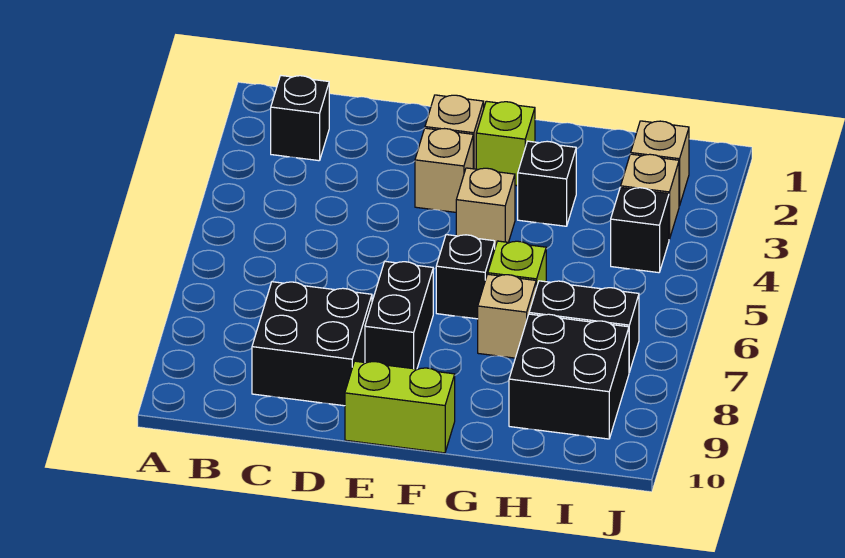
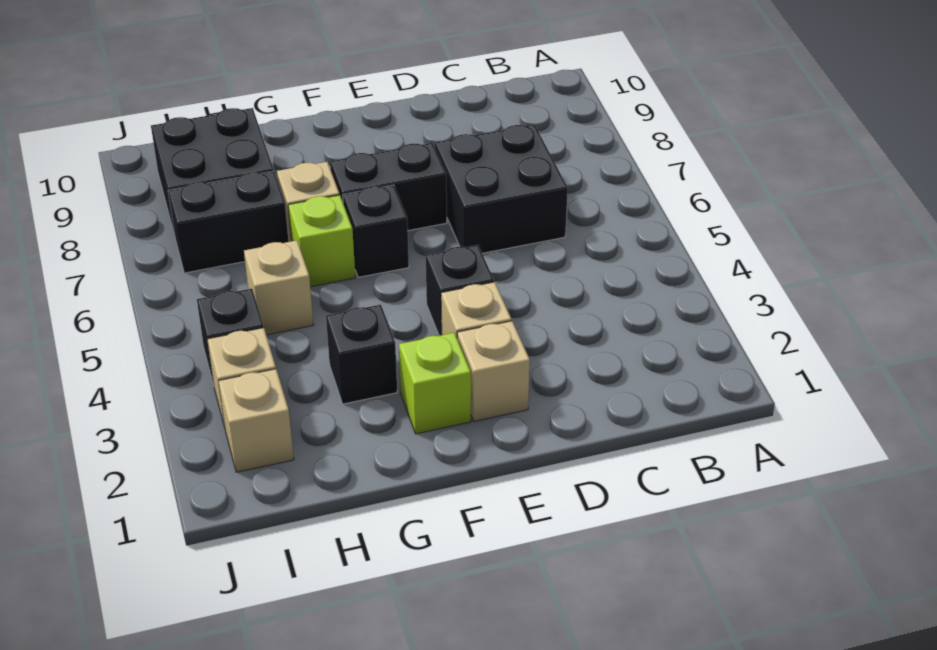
black 1x1 brick [271,76,329,161] -> black 1x1 brick moved to [426,245,494,336]
black 2x2 brick [252,282,372,406] -> black 2x2 brick moved to [435,125,568,253]
black 1x2 brick [365,261,433,369] -> black 1x2 brick turned to [330,143,447,231]
lime 1x2 brick [345,361,455,453] -> none
tan 1x1 brick [456,168,515,247] -> tan 1x1 brick moved to [244,241,313,335]

